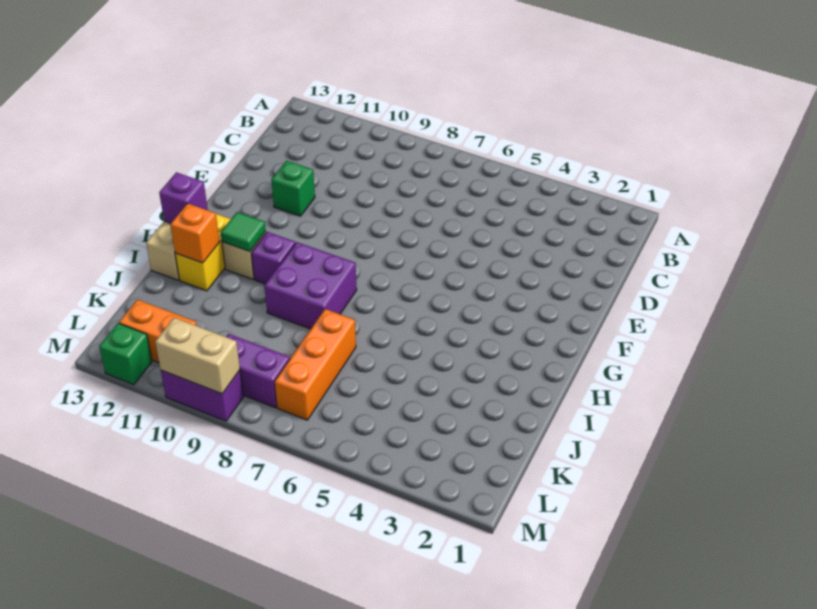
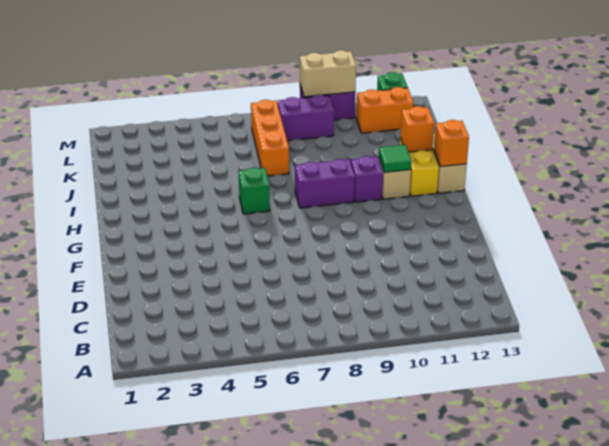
green 1x1 brick [271,161,315,216] -> green 1x1 brick moved to [238,168,270,214]
purple 2x2 brick [264,242,357,329] -> purple 1x2 brick [295,159,355,208]
purple 1x1 brick [159,172,208,223] -> orange 1x1 brick [434,120,469,167]

